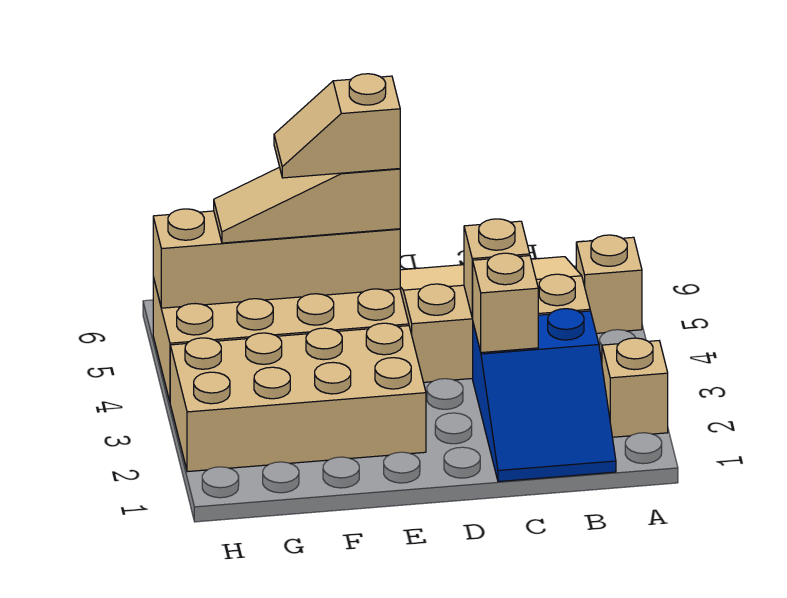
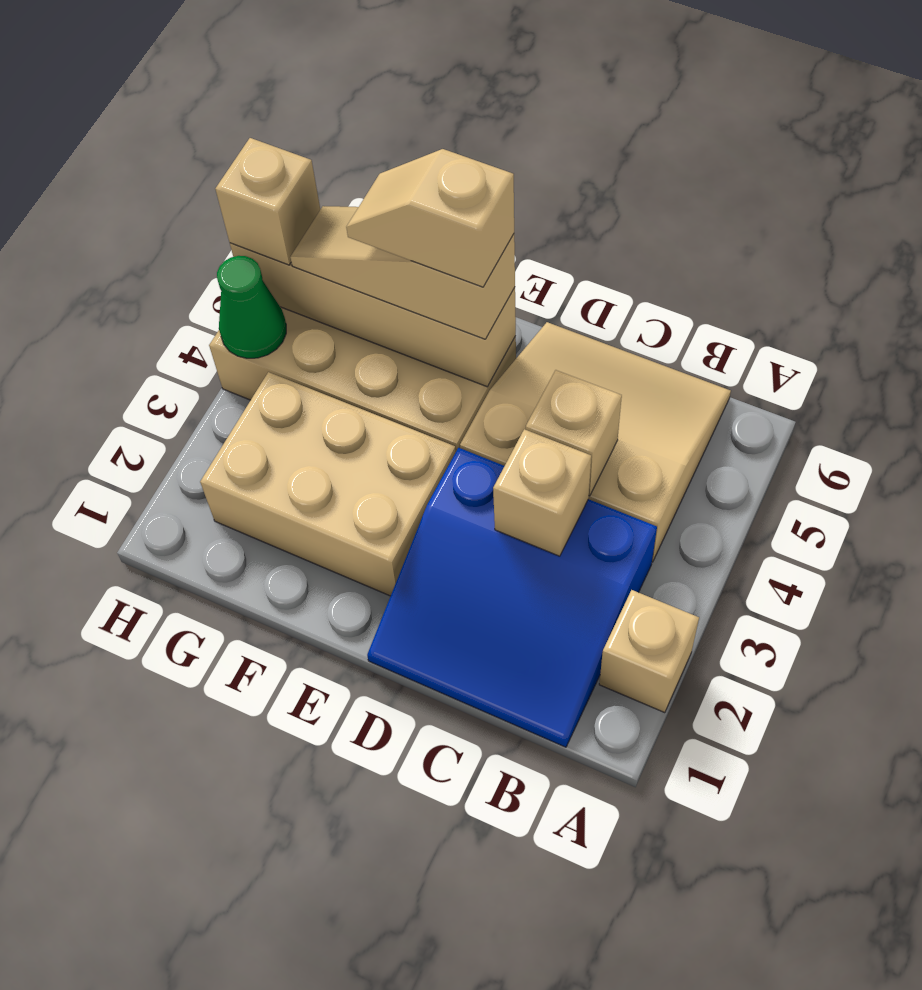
tan 1x1 brick [576,235,642,333] -> tan 1x1 brick moved to [215,138,320,265]
blue 2x3 slope [473,309,616,482] -> blue 3x3 slope [367,448,657,747]
tan 2x4 brick [170,323,426,472] -> tan 2x3 brick [200,372,456,596]
none -> green 1x1 cone [217,256,286,358]

